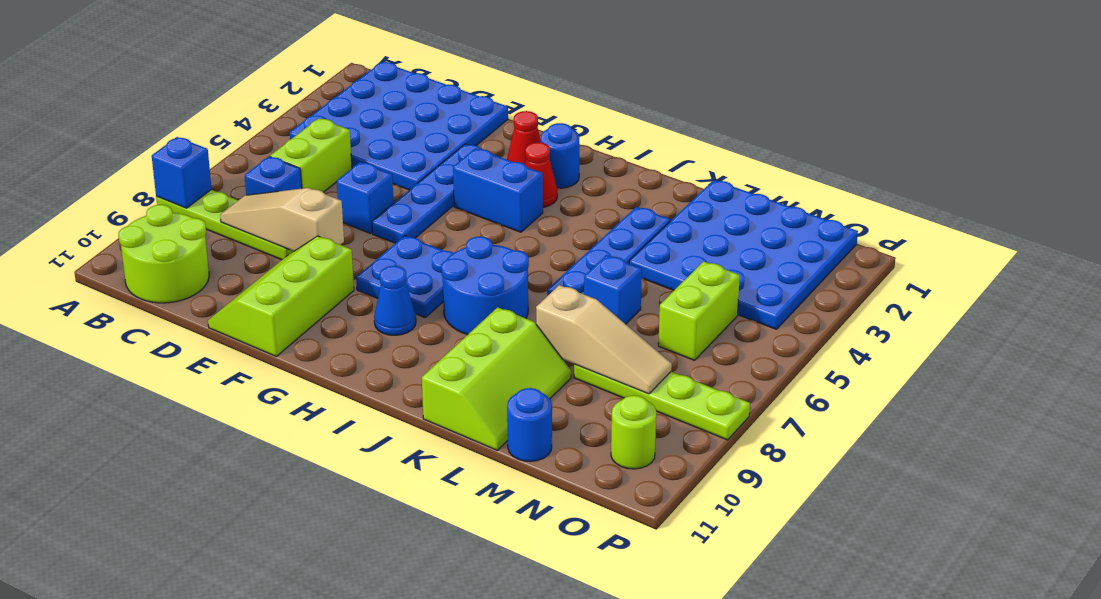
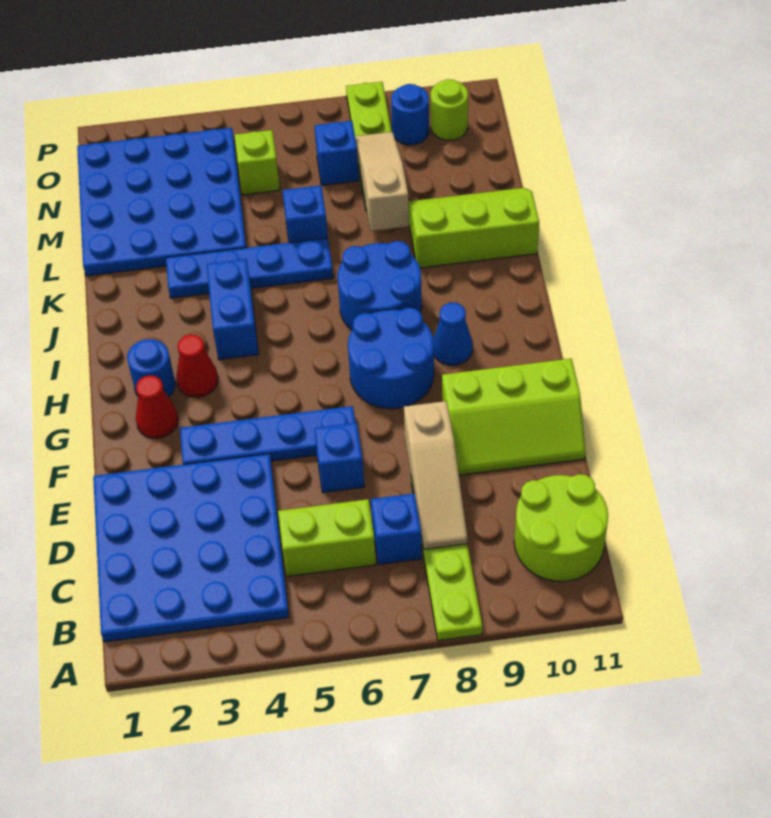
blue 1x1 brick [152,137,212,208] -> blue 1x1 brick moved to [314,121,359,185]
blue 1x2 brick [453,148,543,232] -> blue 1x2 brick moved to [207,259,259,360]
blue 2x2 plate [356,236,453,317] -> blue 2x2 round brick [348,308,434,409]
blue 1x1 round brick [507,388,552,462] -> blue 1x1 round brick moved to [391,84,429,145]
lime 1x2 brick [658,261,740,360] -> lime 1x1 brick [234,130,280,195]

